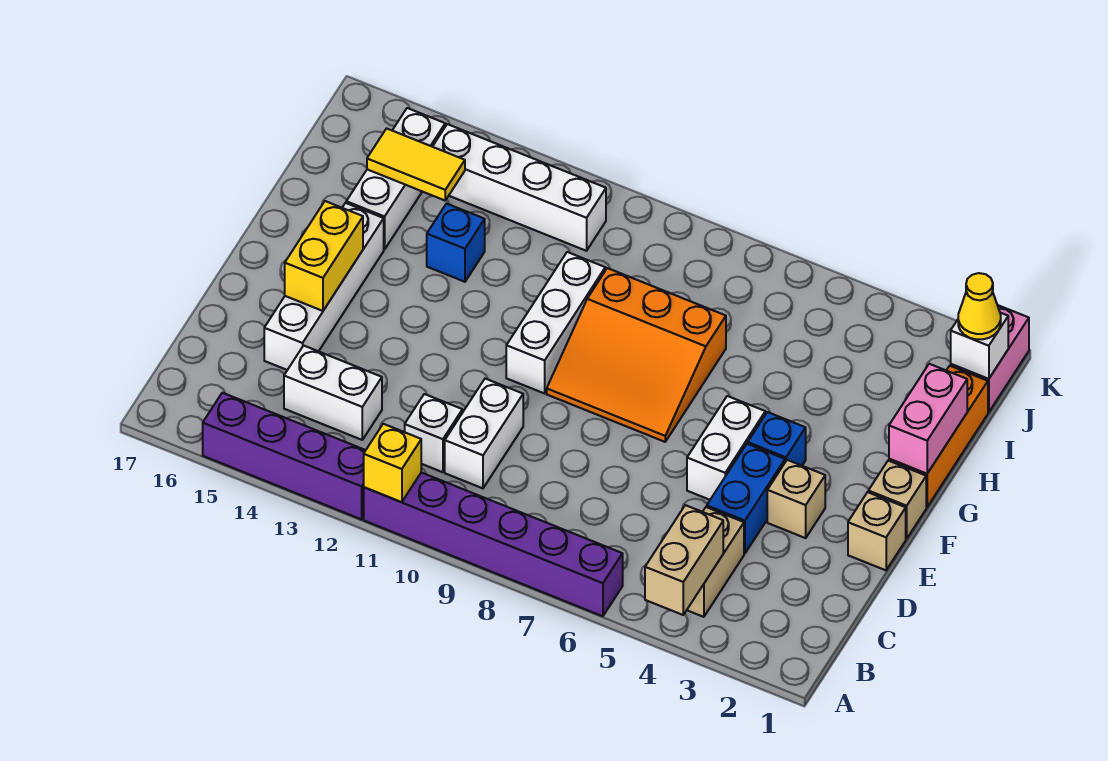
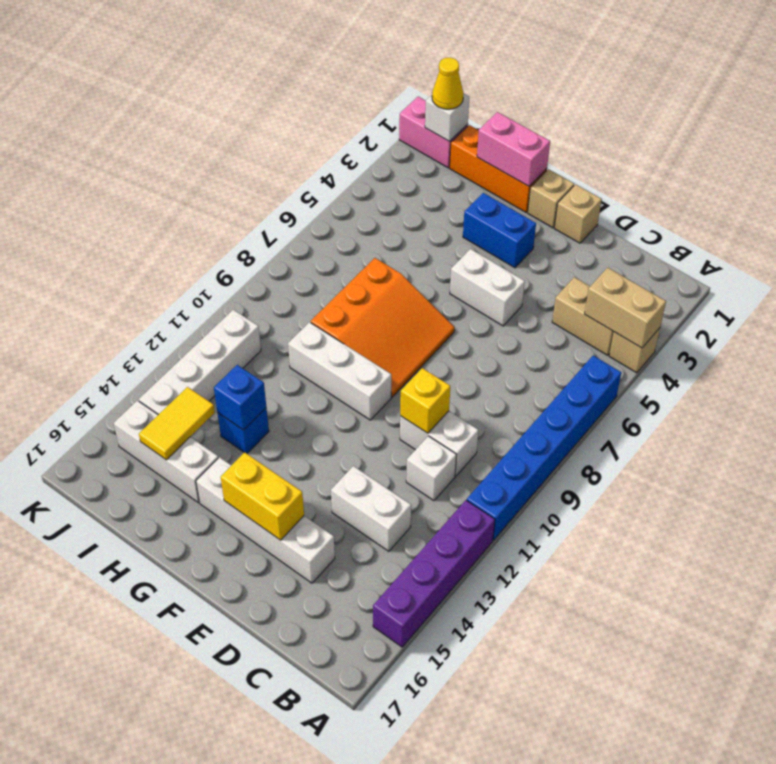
purple 1x6 brick [364,473,623,616] -> blue 1x6 brick [467,356,621,540]
yellow 1x1 brick [364,424,421,502] -> yellow 1x1 brick moved to [400,368,450,433]
white 1x2 brick [284,346,382,440] -> white 1x2 brick turned to [331,466,411,551]
blue 1x2 brick [707,444,785,554] -> blue 1x2 brick moved to [463,193,536,268]
tan 1x1 brick [767,460,825,538] -> tan 1x1 brick moved to [609,328,660,373]
blue 1x1 brick [748,412,806,466] -> blue 1x1 brick moved to [214,365,266,430]

